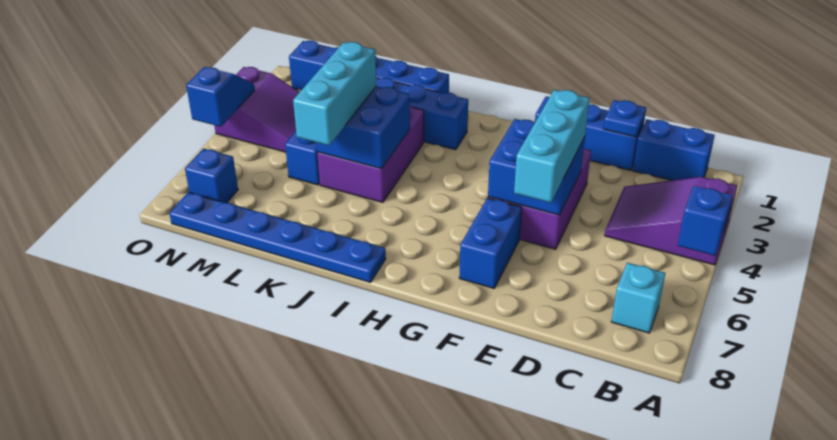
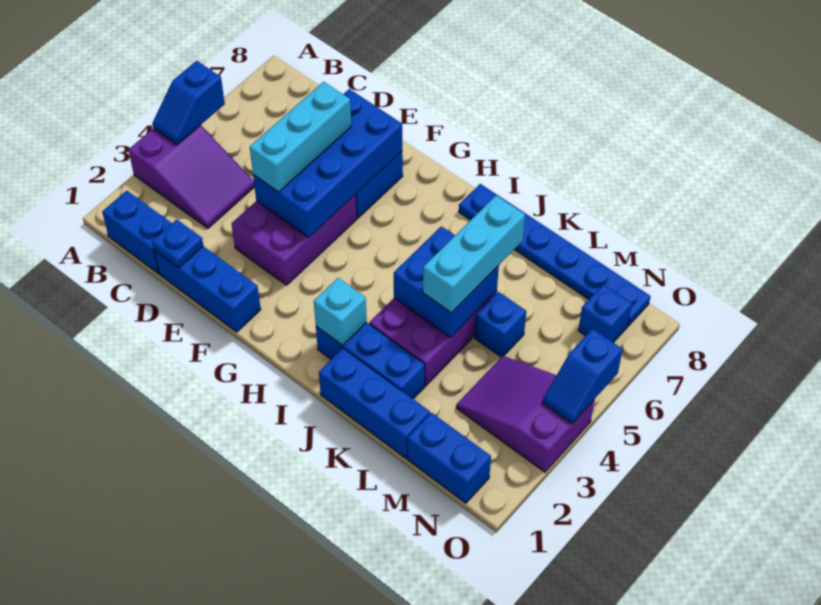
cyan 1x1 brick [611,263,665,333] -> cyan 1x1 brick moved to [314,278,367,345]
blue 2x2 brick [488,119,585,215] -> blue 2x4 brick [253,89,402,237]

